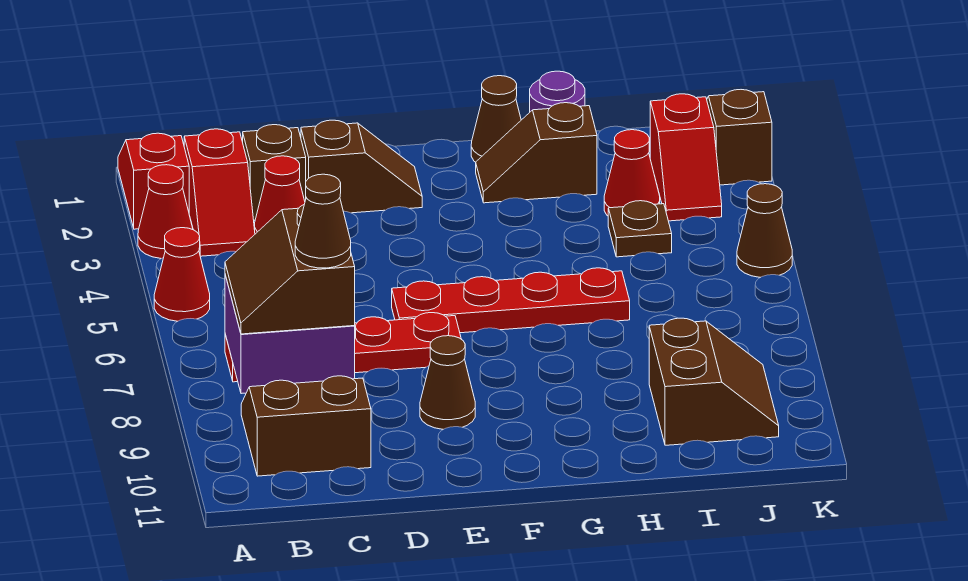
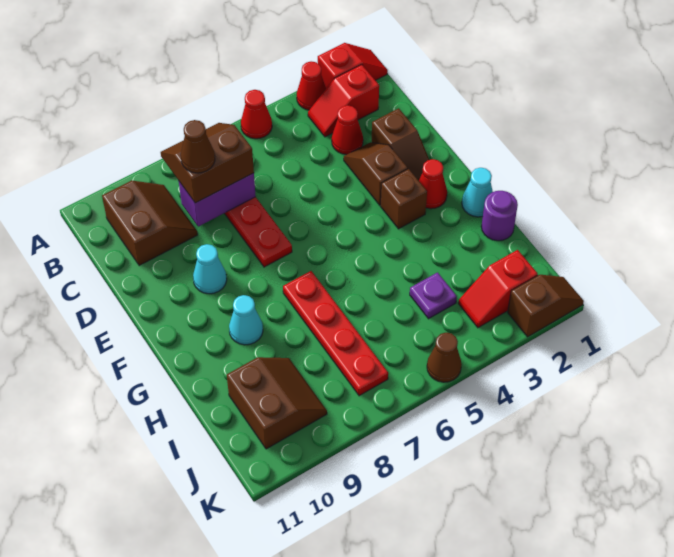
purple 2x2 brick [225,275,355,394] -> purple 1x2 brick [179,173,256,227]
brown 1x1 brick [243,125,306,220] -> brown 1x1 brick moved to [381,169,427,229]
red 1x4 plate [392,268,630,333] -> red 1x4 plate moved to [283,271,388,396]
brown 1x1 cone [420,336,475,429] -> cyan 1x1 cone [193,244,227,294]
brown 1x1 cone [471,76,521,162] -> cyan 1x1 cone [462,168,493,217]
brown 1x2 slope [476,103,597,203] -> brown 1x2 slope moved to [344,142,408,205]
none -> cyan 1x1 cone [229,295,263,345]
red 1x1 cone [604,130,660,216] -> red 1x1 cone moved to [419,159,447,209]
brown 1x1 plate [608,201,672,257] -> purple 1x1 plate [410,272,457,319]
brown 2x2 slope [649,318,779,445] -> brown 2x2 slope turned to [227,357,327,449]

